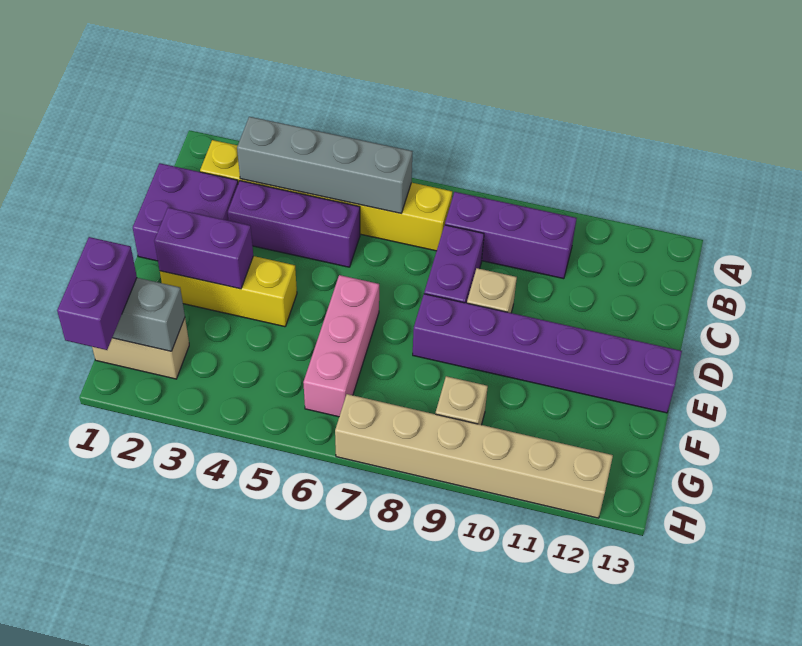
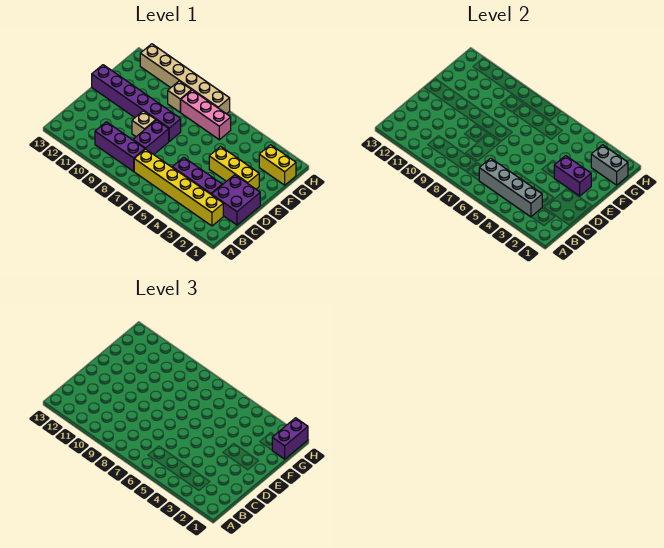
pink 1x3 brick [303,275,379,417] -> pink 1x3 brick turned to [181,90,231,140]
tan 1x2 brick [92,318,189,379] -> yellow 1x2 brick [259,145,296,185]

